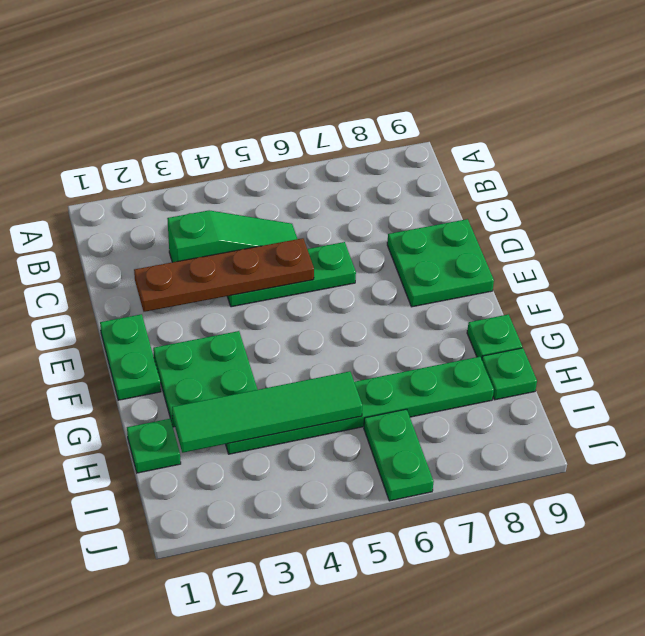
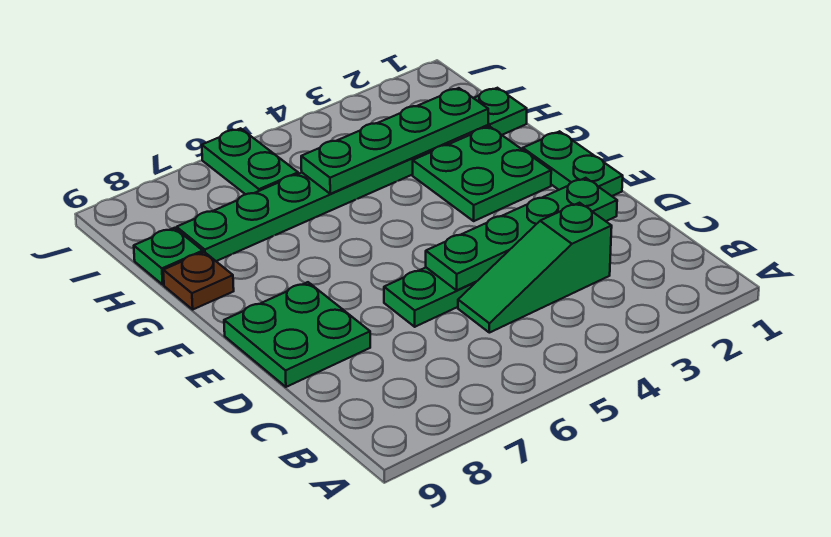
brown 1x4 plate [134,238,314,312] -> green 1x4 plate [426,178,617,290]
green 1x1 plate [467,314,522,359] -> brown 1x1 plate [163,252,234,309]
green 1x4 tile [172,371,362,453] -> green 1x4 plate [301,88,488,194]

